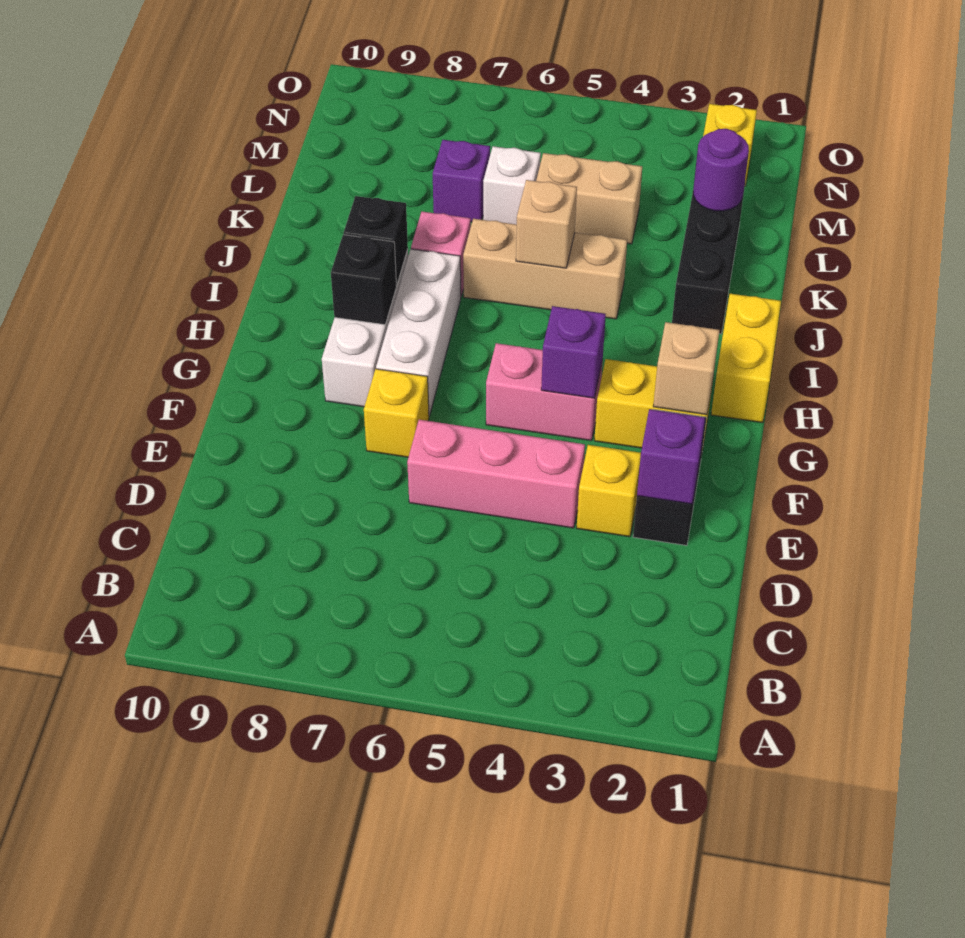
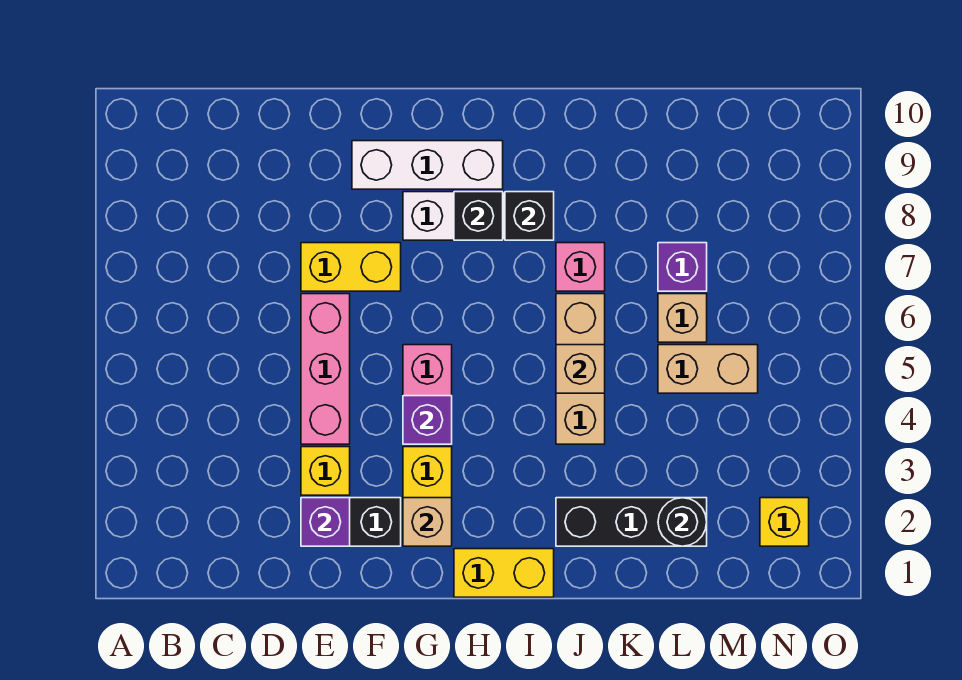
yellow 1x1 brick [364,369,429,457] -> yellow 1x2 brick [301,243,401,291]
white 1x3 brick [376,249,461,416] -> white 1x3 brick moved to [352,141,503,189]
purple 1x1 round brick [693,129,749,211] -> black 1x1 round brick [658,498,707,546]
tan 1x2 brick [536,153,642,244] -> tan 1x2 brick turned to [658,345,758,393]
white 1x1 brick [483,146,541,224] -> tan 1x1 brick [658,294,707,342]

